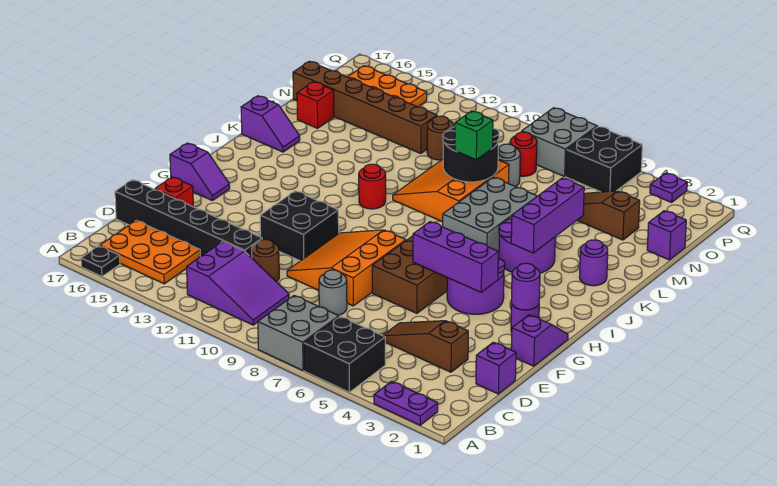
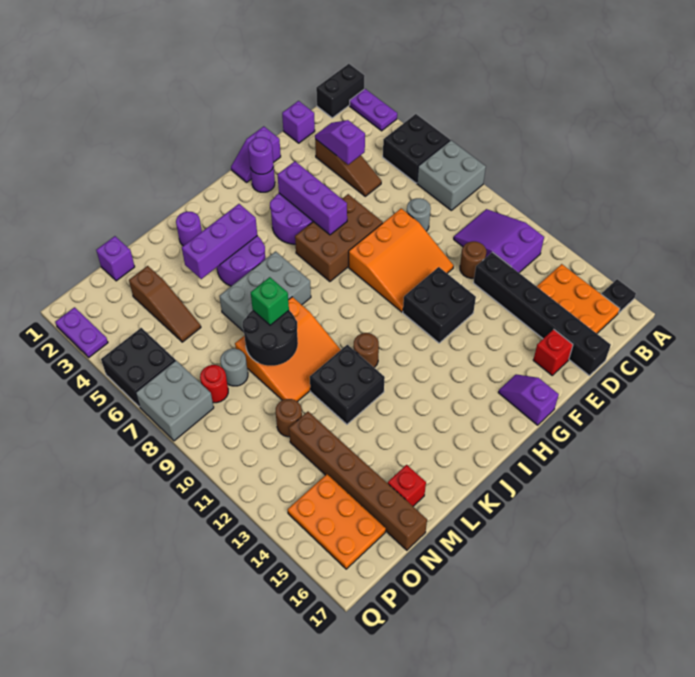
none -> black 1x2 brick [316,64,365,118]
red 1x1 round brick [359,164,386,209] -> brown 1x1 round brick [354,333,379,368]
none -> black 2x2 brick [310,345,385,424]
purple 1x2 slope [241,96,300,152] -> purple 1x2 slope moved to [315,120,365,165]
purple 1x1 plate [650,173,687,202] -> purple 1x2 plate [55,307,108,357]

